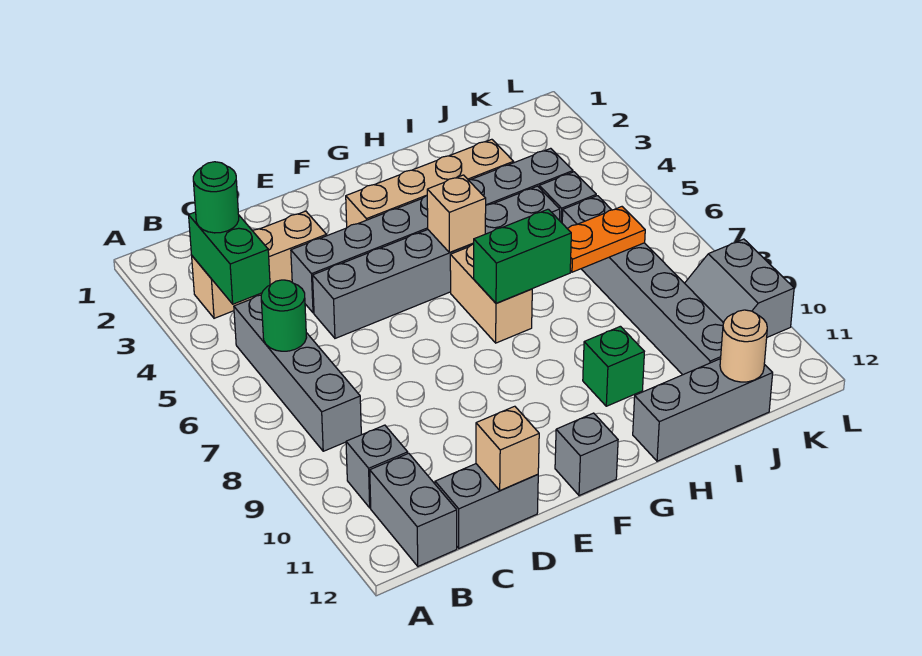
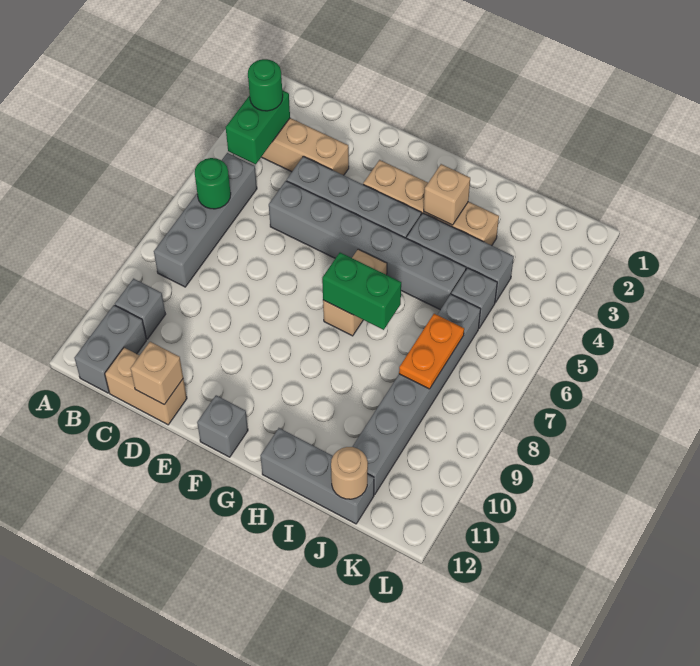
grey 1x2 brick [435,464,538,548] -> tan 1x2 brick [105,348,187,425]
tan 1x1 brick [427,175,486,252] -> tan 1x1 brick moved to [424,164,470,225]
green 1x1 brick [583,326,644,406] -> none
orange 1x2 plate [567,207,645,272] -> orange 1x2 plate turned to [399,314,464,389]
grey 2x2 slope [685,239,794,337] -> none

